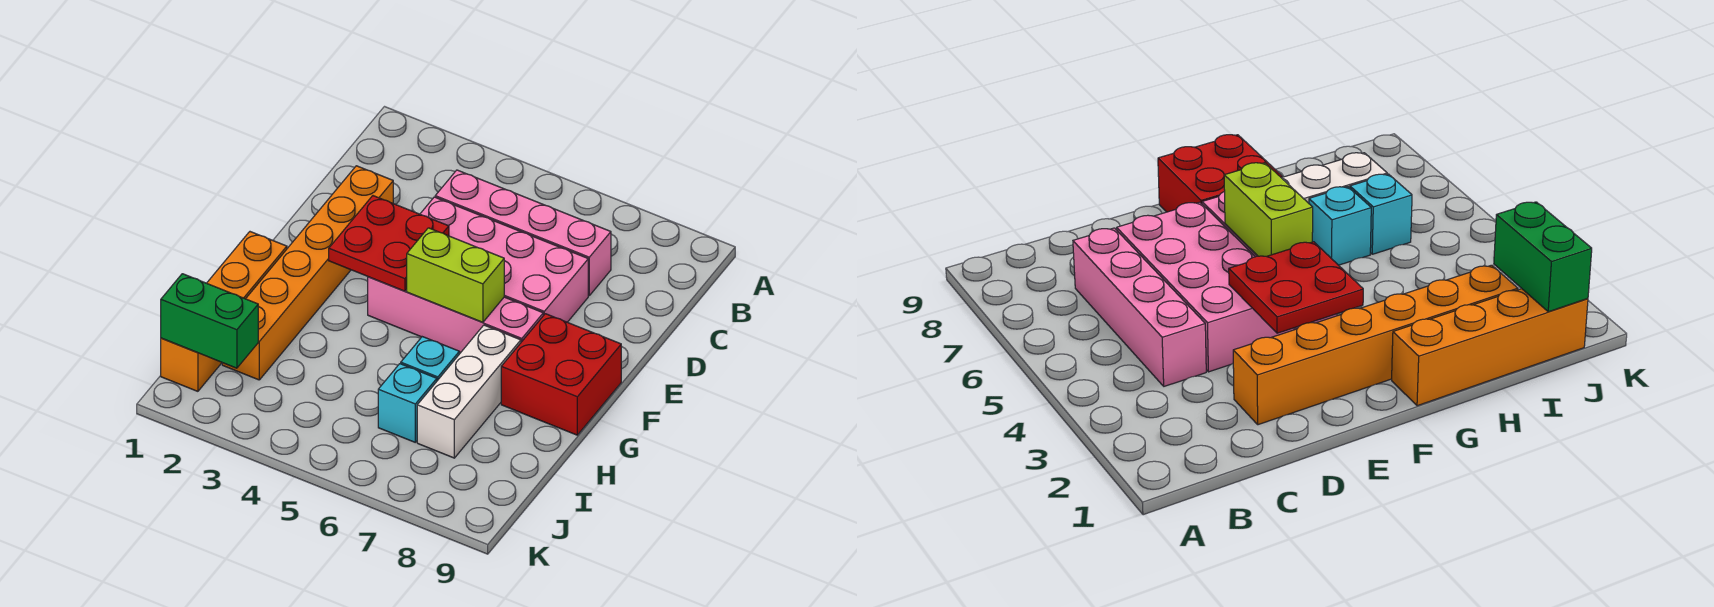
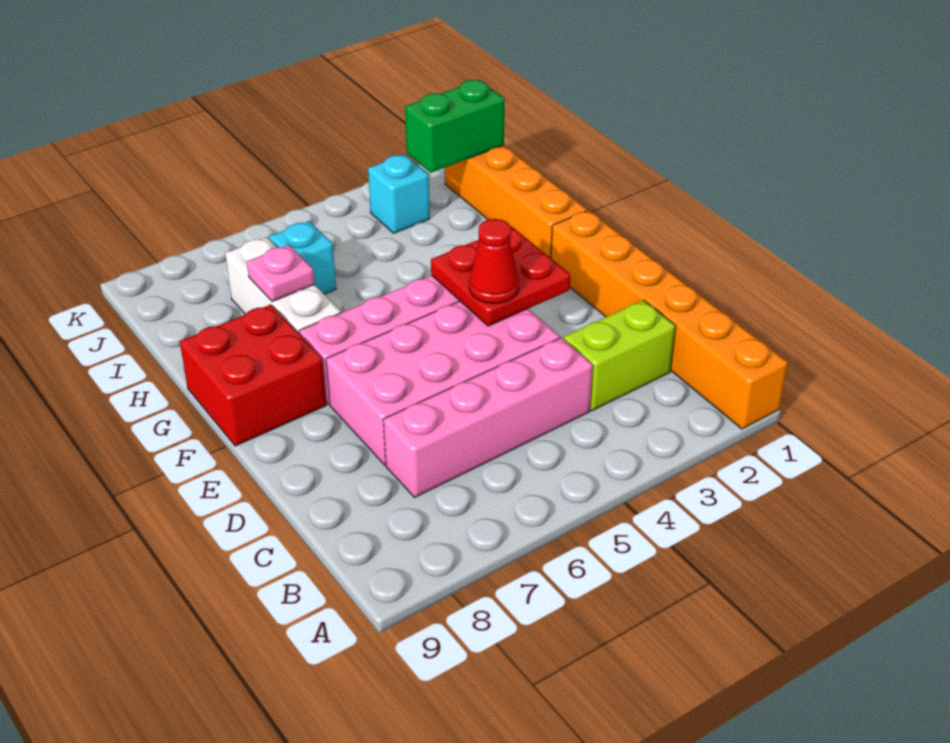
orange 1x6 brick [222,166,393,380] -> orange 1x6 brick moved to [551,210,788,429]
none -> red 1x1 cone [469,219,519,304]
lime 1x2 brick [407,228,504,323] -> lime 1x2 brick moved to [563,300,676,411]
cyan 1x1 brick [401,337,459,381] -> cyan 1x1 brick moved to [368,155,430,233]
none -> pink 1x1 plate [247,245,315,302]

